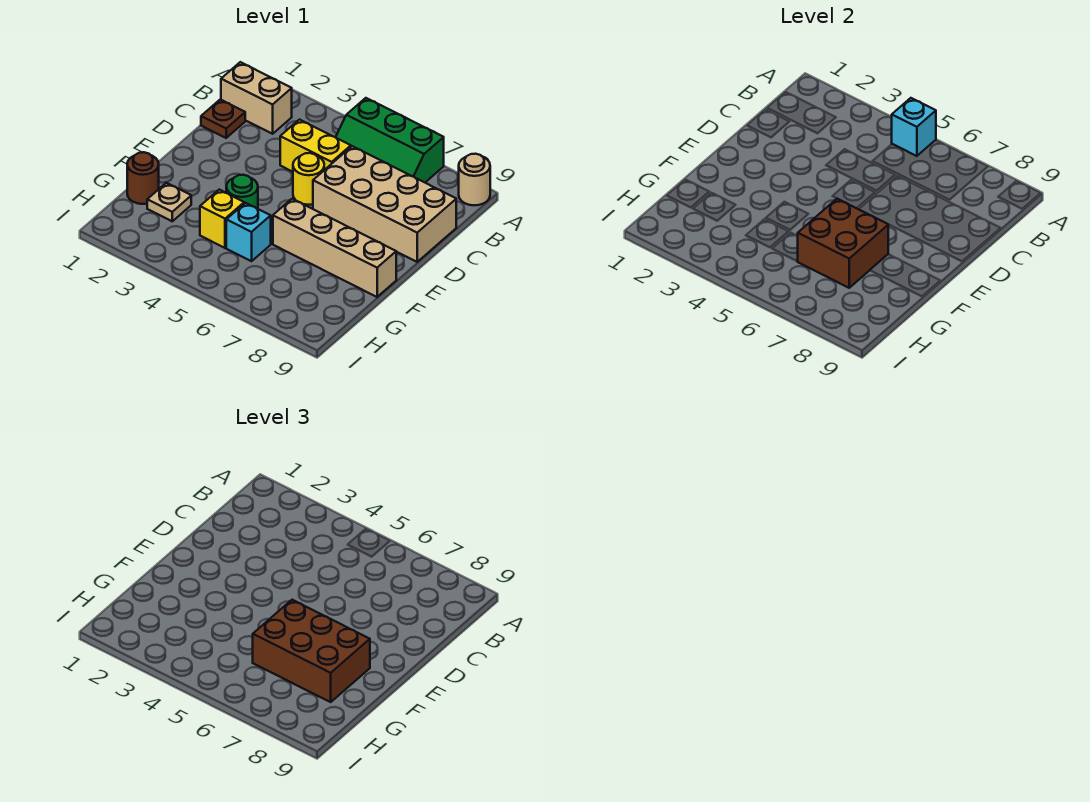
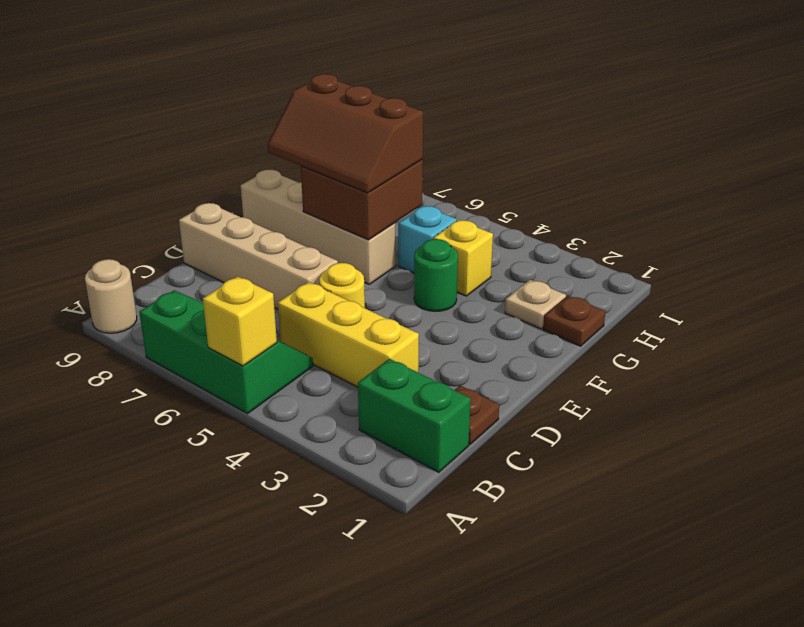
cyan 1x1 brick [892,98,936,156] -> yellow 1x1 brick [203,276,277,366]
tan 1x2 brick [221,62,292,134] -> green 1x2 brick [358,359,471,472]
yellow 1x2 brick [280,120,351,172] -> yellow 1x3 brick [278,282,419,387]
tan 2x4 brick [313,146,456,262] -> tan 1x4 brick [179,203,338,309]
brown 2x3 brick [253,600,370,702] -> brown 2x3 slope [268,74,423,193]
brown 1x1 round brick [127,152,159,204] -> brown 1x1 plate [543,296,605,346]

